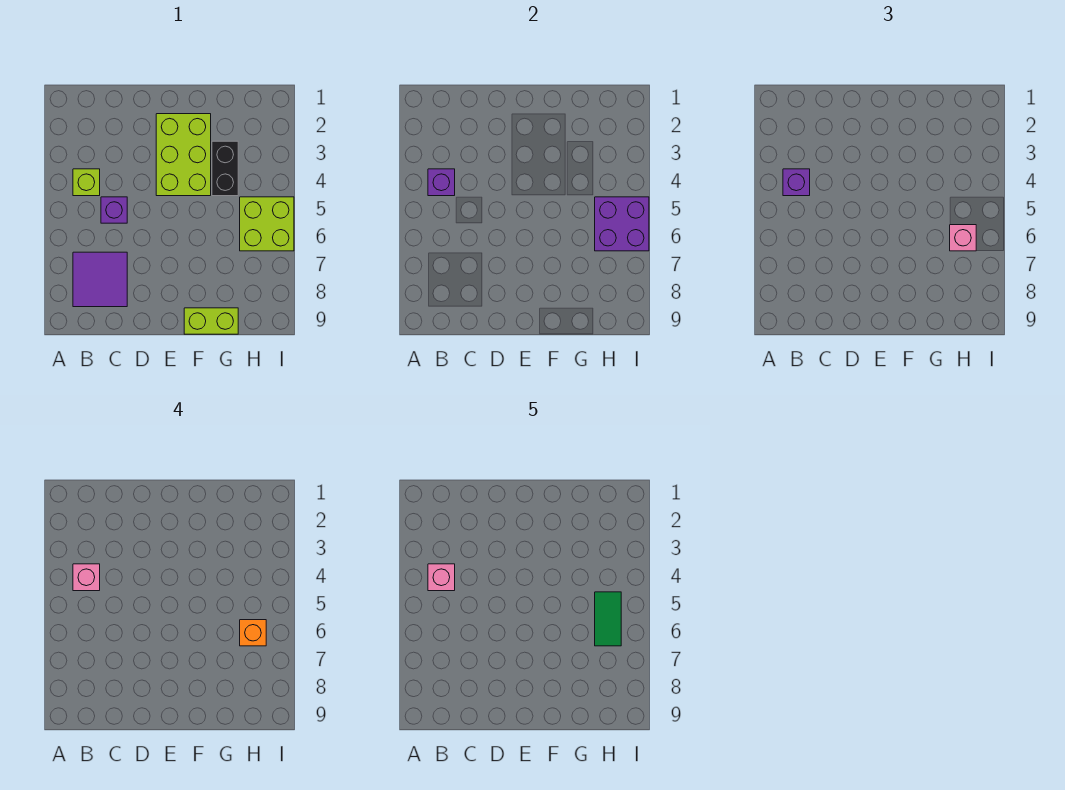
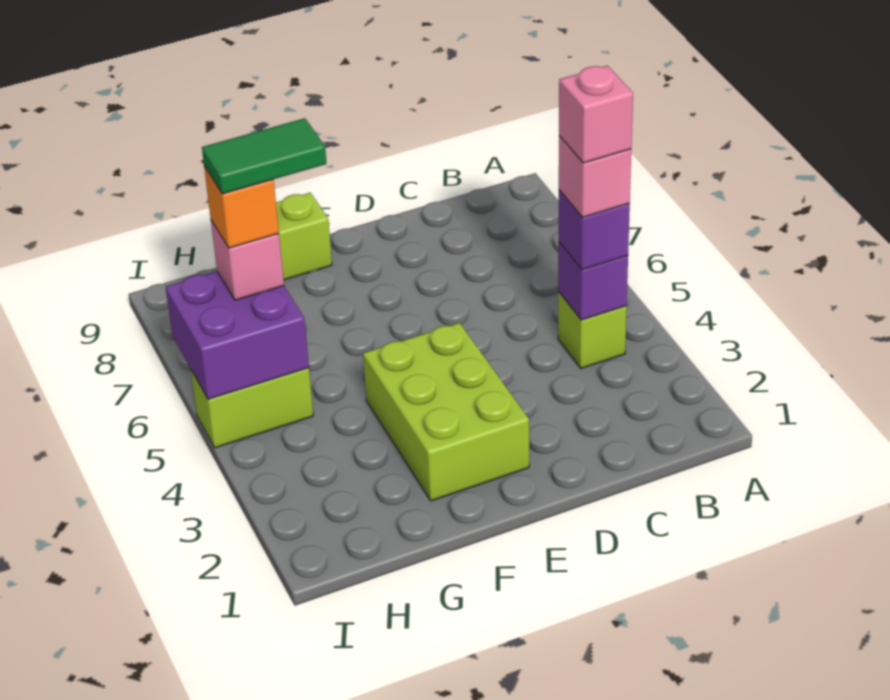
purple 2x2 tile [73,252,127,307] -> none
purple 1x1 brick [101,197,127,223] -> none
black 1x2 brick [212,141,238,196] -> none
lime 2x2 brick [240,197,294,251] -> lime 1x2 brick [191,368,313,448]
green 1x2 tile [595,592,621,646] -> green 1x2 tile turned to [202,118,326,194]

